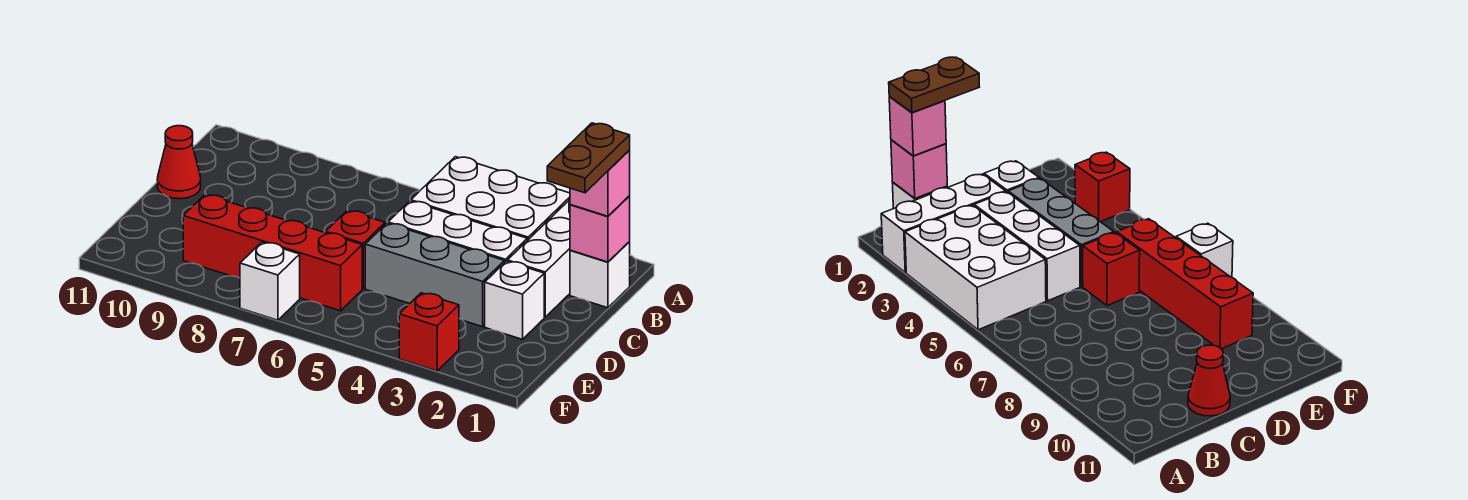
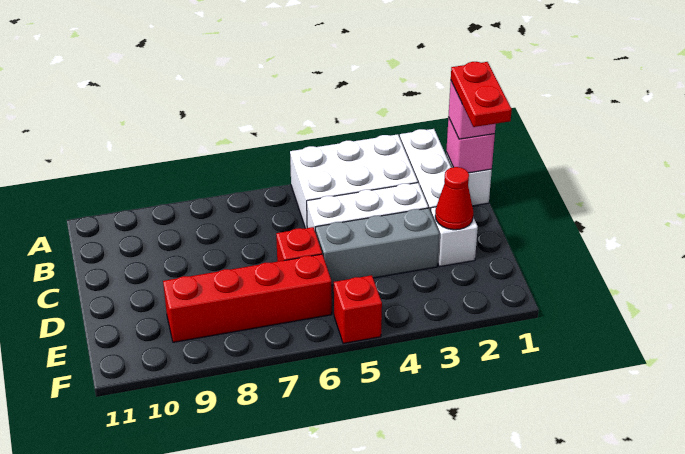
brown 1x2 plate [547,123,630,193] -> red 1x2 plate [451,62,512,127]
red 1x1 cone [157,126,201,199] -> red 1x1 cone moved to [435,167,473,230]
red 1x1 brick [399,293,459,371] -> red 1x1 brick moved to [334,275,382,343]
white 1x1 brick [240,242,300,320] -> none

